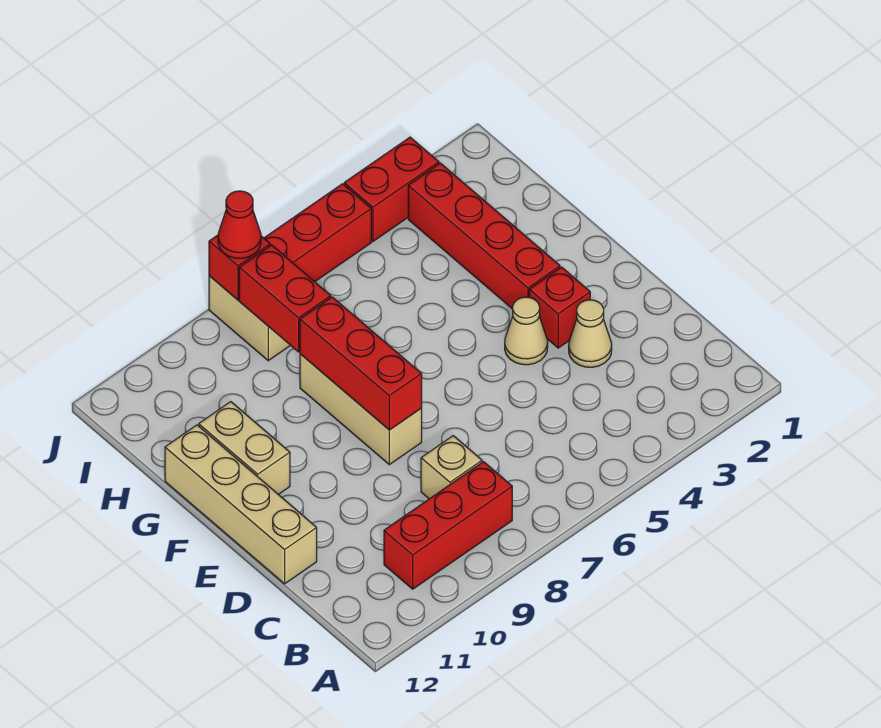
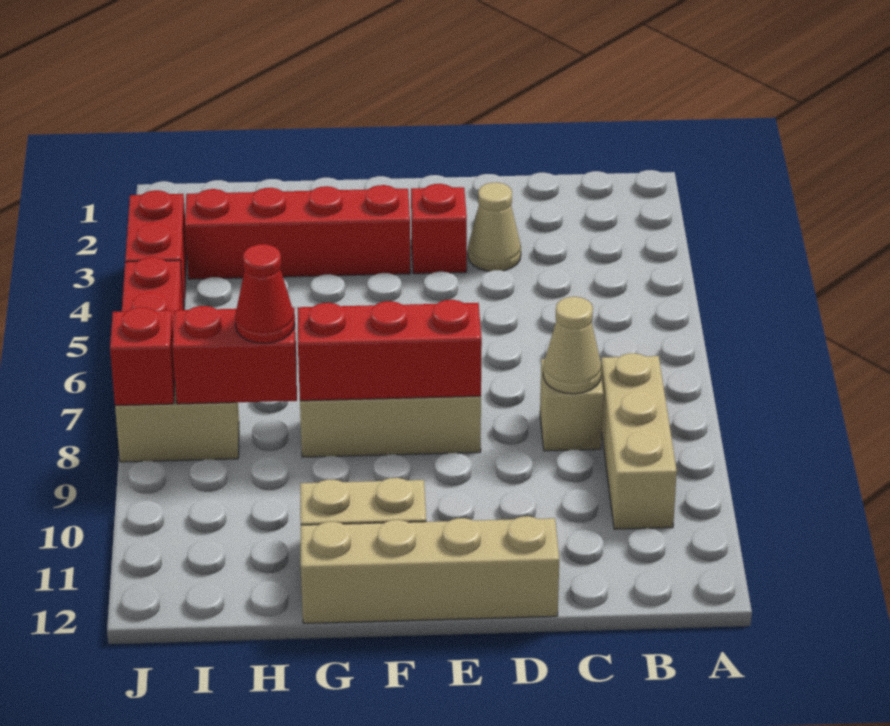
red 1x3 brick [384,462,512,589] -> tan 1x3 brick [601,353,677,529]
tan 1x1 cone [505,297,548,365] -> tan 1x1 cone moved to [543,297,601,394]
red 1x1 cone [218,191,261,258] -> red 1x1 cone moved to [235,244,295,343]

